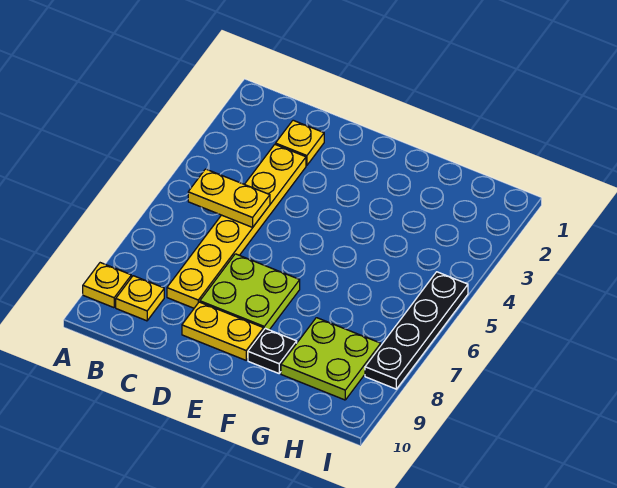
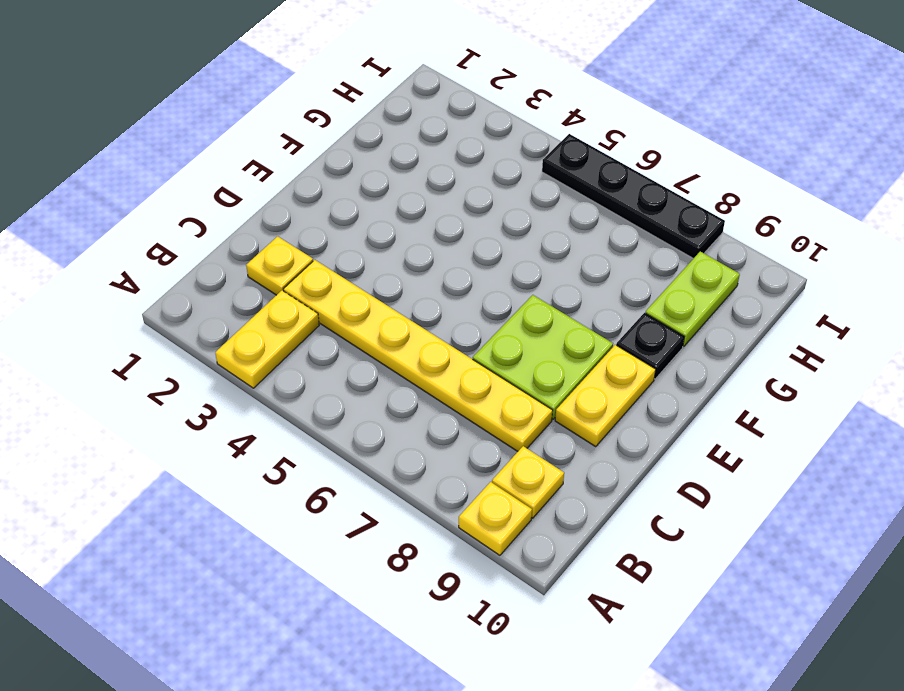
yellow 1x2 plate [188,169,270,227] -> yellow 1x2 plate moved to [215,291,319,388]
lime 2x2 plate [281,318,381,400] -> lime 1x2 plate [645,251,740,347]

